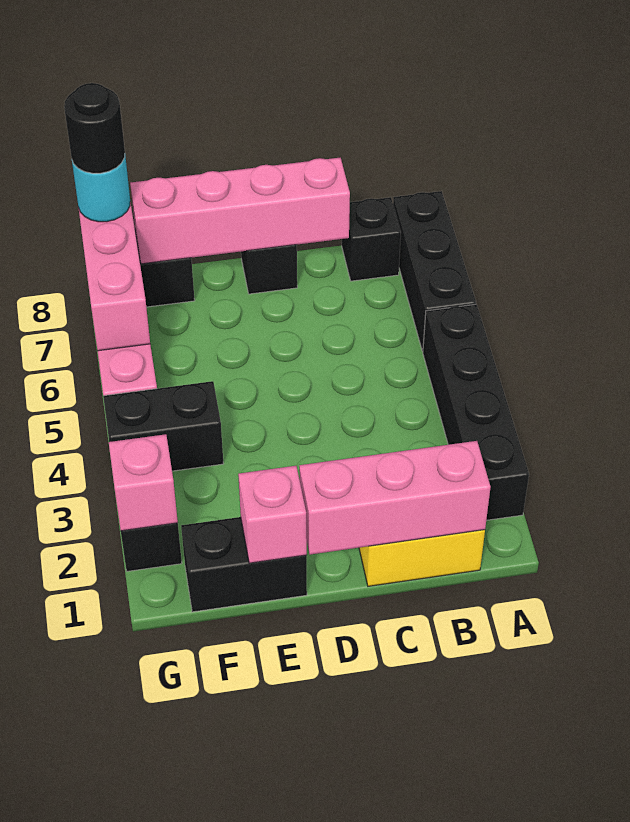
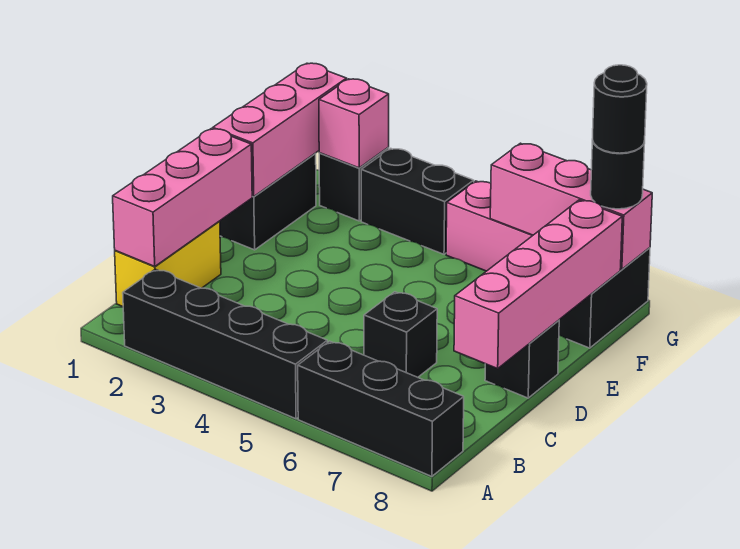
black 1x1 brick [342,197,401,281] -> black 1x1 brick moved to [364,292,437,377]
pink 1x1 brick [238,466,307,563] -> pink 1x3 brick [213,63,347,196]
black 1x2 brick [103,381,224,471] -> black 1x2 brick turned to [361,148,474,254]
cyan 1x1 round brick [72,157,130,222] -> black 1x1 round brick [591,140,645,209]

